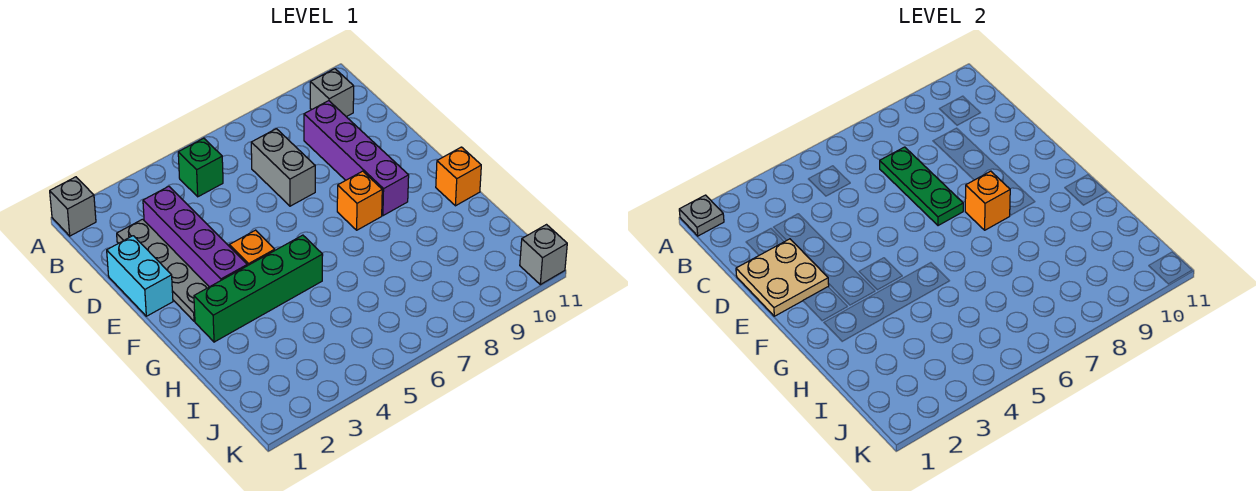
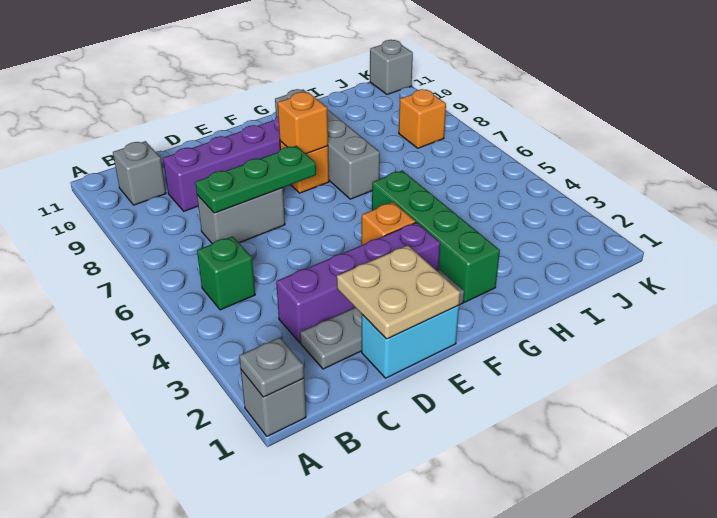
none -> grey 1x4 brick [275,89,380,199]
orange 1x1 brick [436,147,481,206] -> orange 1x1 brick moved to [399,89,446,148]

